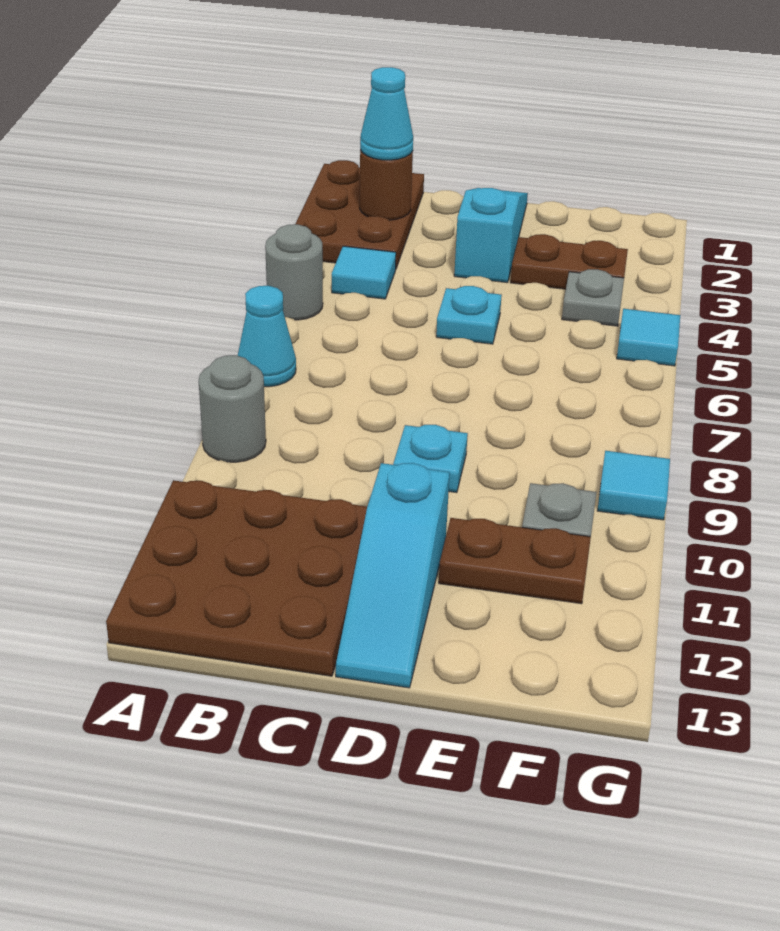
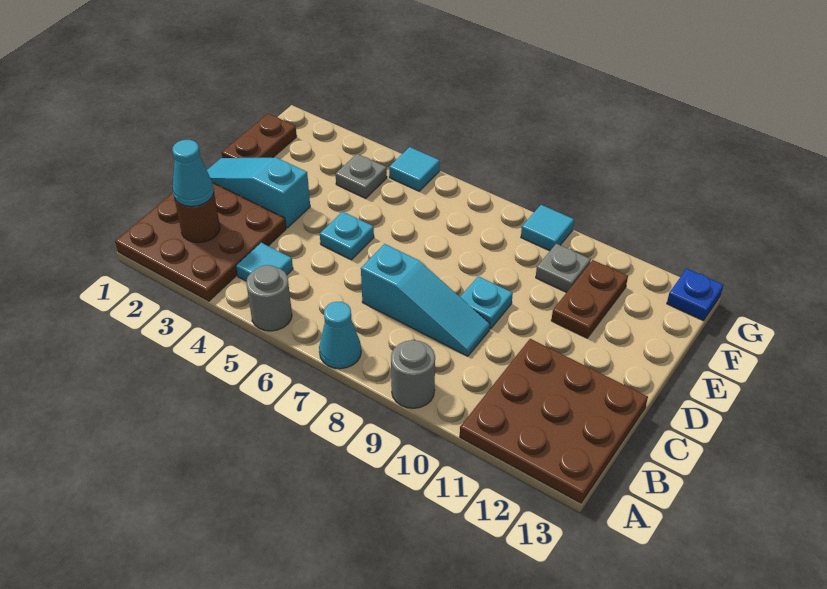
brown 2x3 plate [296,160,424,270] -> brown 3x3 plate [115,183,286,301]
cyan 1x3 slope [336,463,450,688] -> cyan 1x3 slope moved to [361,244,490,356]
brown 1x2 plate [511,234,628,289] -> brown 1x2 plate moved to [222,114,297,158]
none -> blue 1x1 plate [667,269,723,321]

